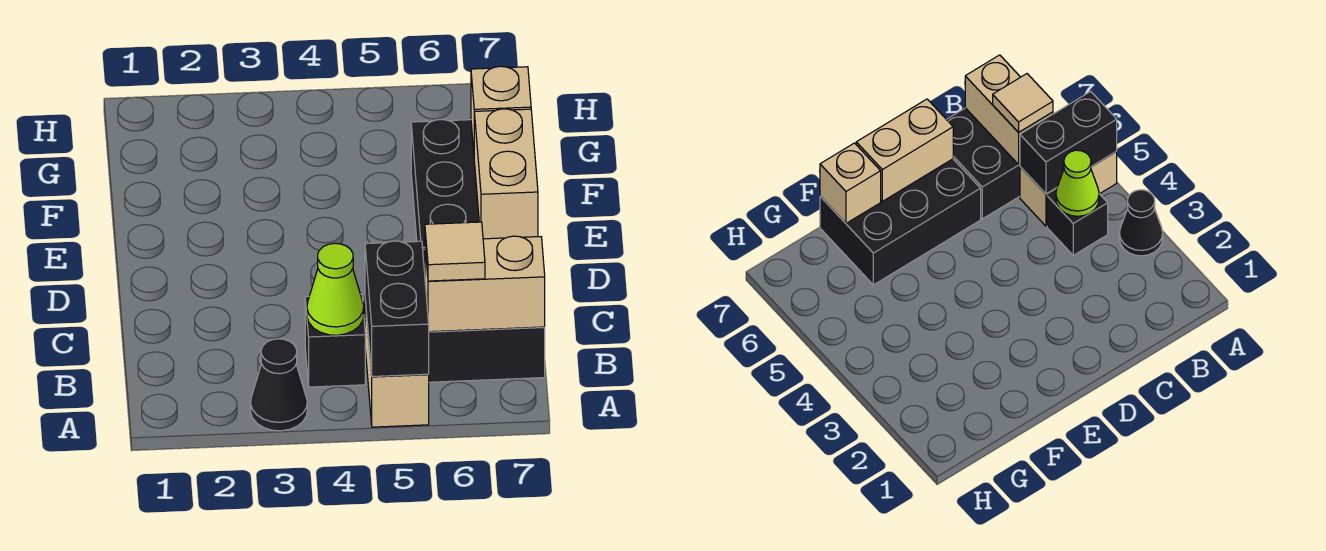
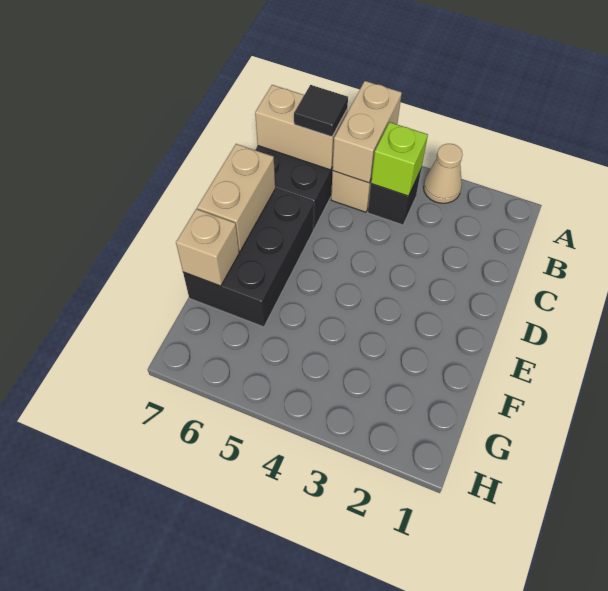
black 1x1 cone [251,339,307,431] -> tan 1x1 cone [423,144,463,203]
black 1x2 brick [365,241,429,377] -> tan 1x2 brick [333,81,402,183]
lime 1x1 cone [307,243,364,335] -> lime 1x1 brick [371,122,428,196]
tan 1x1 tile [425,222,485,281] -> black 1x1 tile [294,85,348,137]

